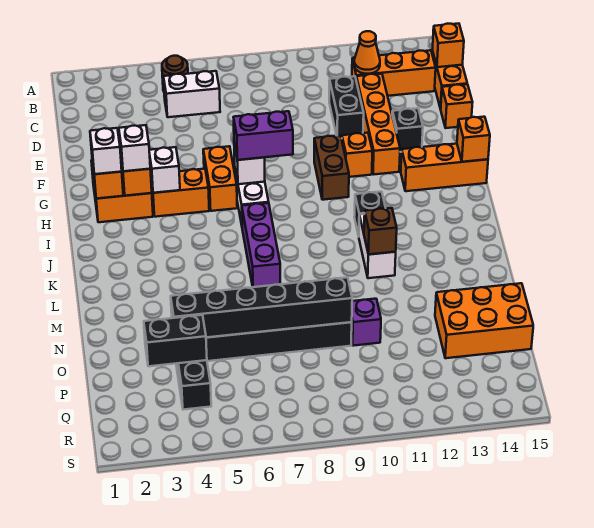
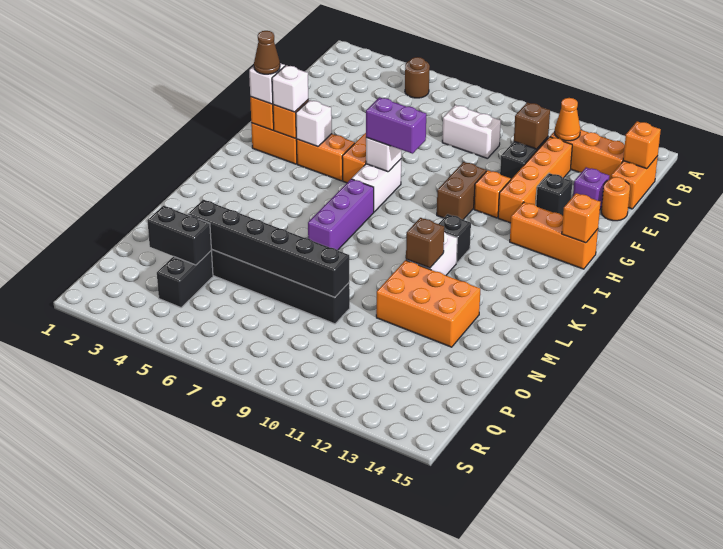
white 1x2 brick [163,71,220,117] -> white 1x2 brick moved to [442,105,501,159]
none -> brown 1x1 brick [514,102,550,149]
orange 1x1 brick [441,84,473,128] -> orange 1x1 round brick [601,177,630,221]
none -> brown 1x1 cone [254,31,280,74]
purple 1x1 brick [351,299,381,346] -> purple 1x1 brick moved to [573,167,609,209]
orange 2x3 brick [435,283,533,358] -> orange 2x3 brick moved to [376,260,480,347]

